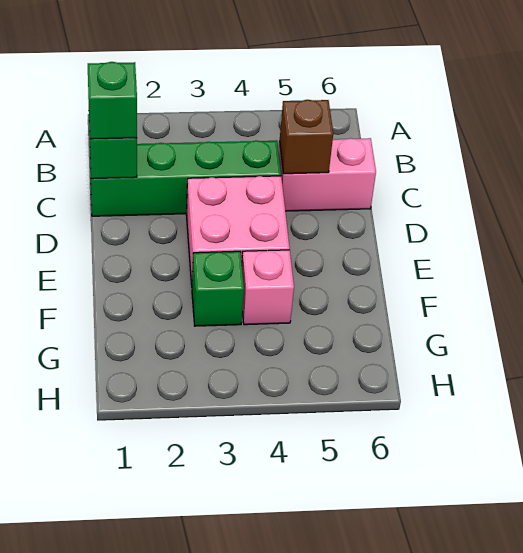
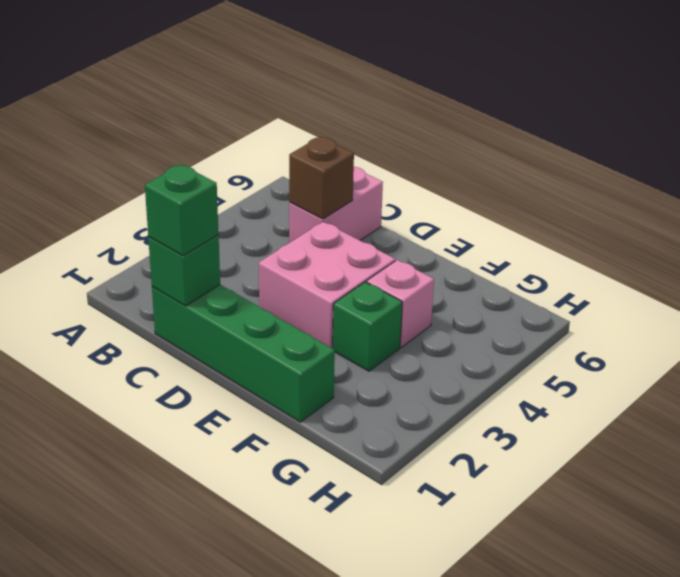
green 1x4 brick [90,141,281,216] -> green 1x4 brick turned to [152,285,335,422]

